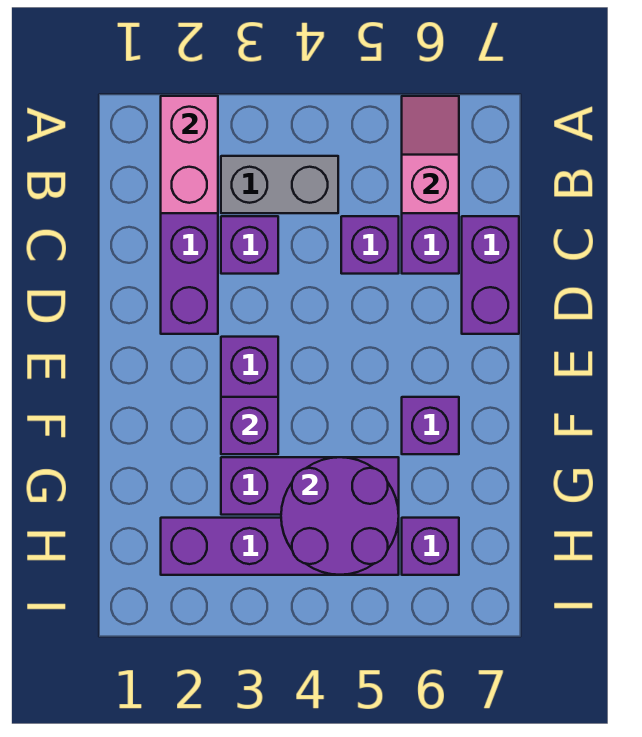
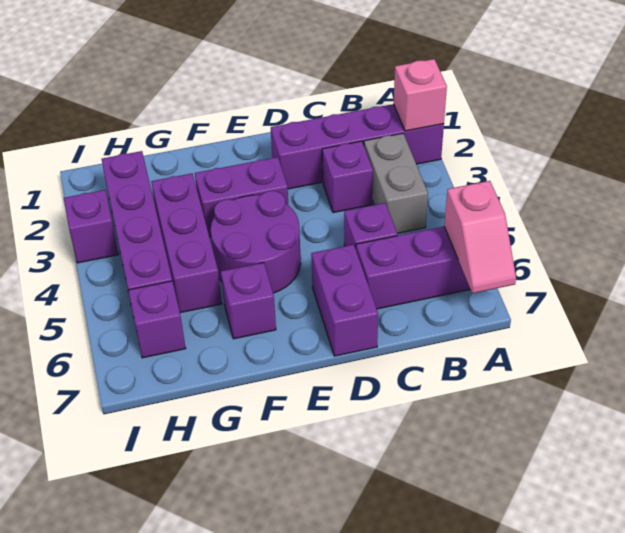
pink 1x2 brick [161,96,218,213] -> pink 1x1 brick [394,59,447,131]
pink 1x2 slope [402,96,459,213] -> pink 1x2 slope turned to [444,181,516,293]
purple 1x2 brick [462,216,519,334] -> purple 1x2 brick turned to [311,245,378,356]
purple 1x1 brick [221,397,278,454] -> purple 1x1 brick moved to [64,190,119,263]
purple 2x2 round brick [281,457,399,575] -> purple 2x2 round brick moved to [211,191,301,293]

